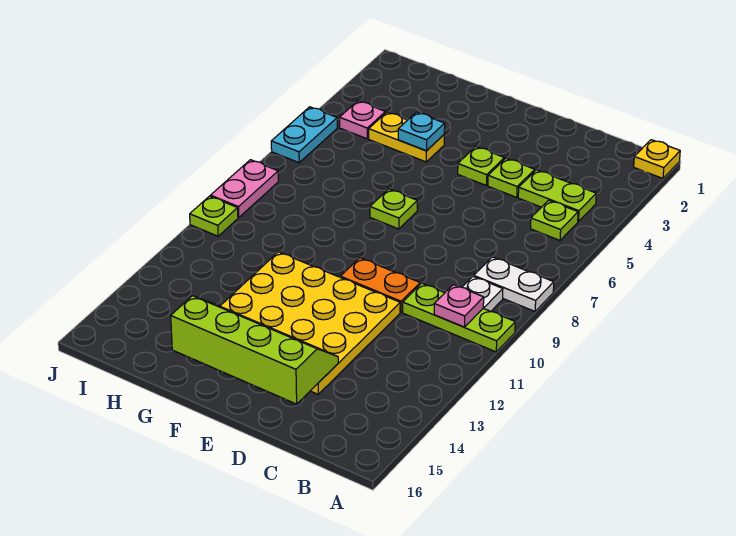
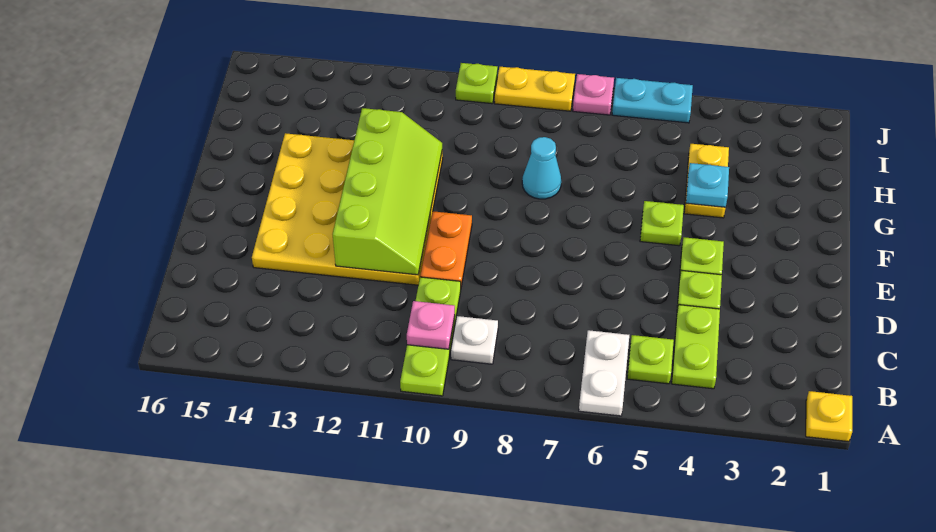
white 1x2 plate [474,257,554,311] -> white 1x2 plate moved to [579,330,629,416]
lime 2x4 slope [171,296,338,404] -> lime 2x4 slope moved to [333,108,442,275]
lime 1x1 plate [370,189,417,229] -> lime 1x1 plate moved to [640,201,684,246]
none -> cyan 1x1 cone [522,137,561,199]
pink 1x1 plate [340,101,385,139] -> pink 1x1 plate moved to [573,74,614,115]
pink 1x2 plate [210,160,278,218] -> yellow 1x2 plate [495,67,575,111]

